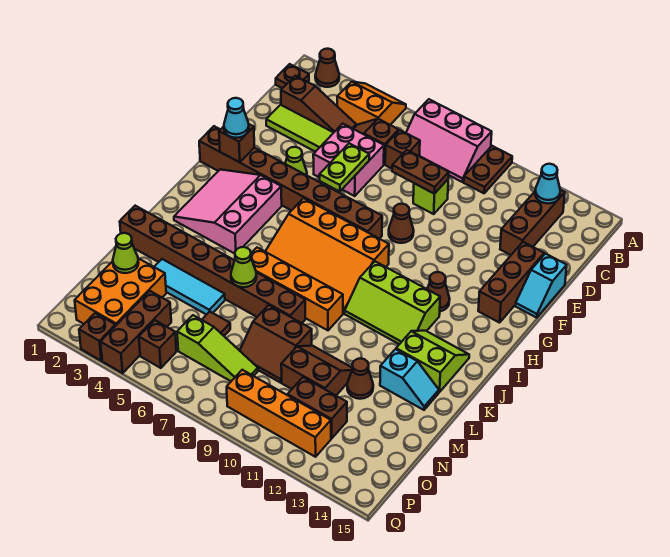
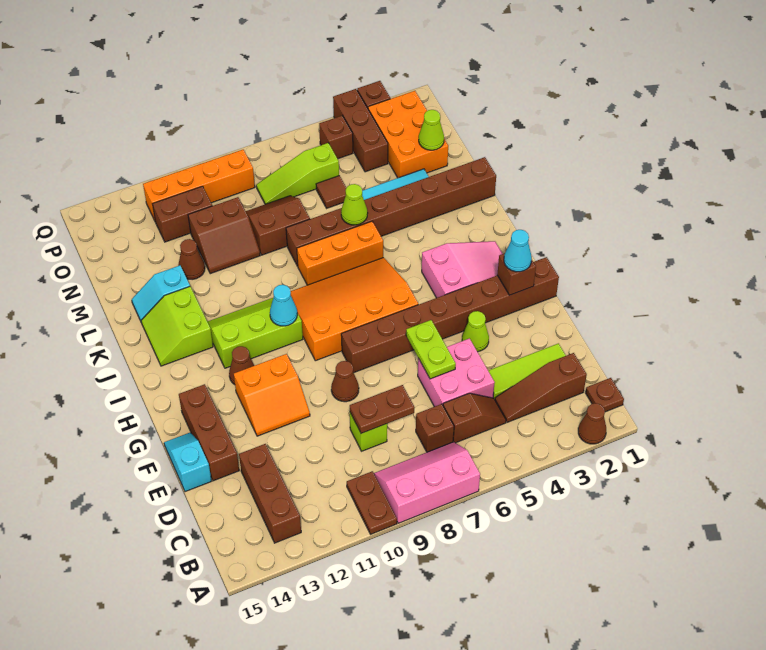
orange 2x2 slope [337,82,406,126] -> orange 2x2 slope moved to [234,354,310,436]
cyan 1x1 cone [535,164,560,204] -> cyan 1x1 cone moved to [270,285,297,326]
pink 3x3 slope [174,170,282,254] -> pink 2x3 slope [422,241,503,298]
lime 2x2 slope [396,331,469,392] -> lime 2x2 slope turned to [141,287,213,366]
orange 1x4 brick [251,248,343,330] -> orange 1x3 brick [297,221,383,285]

